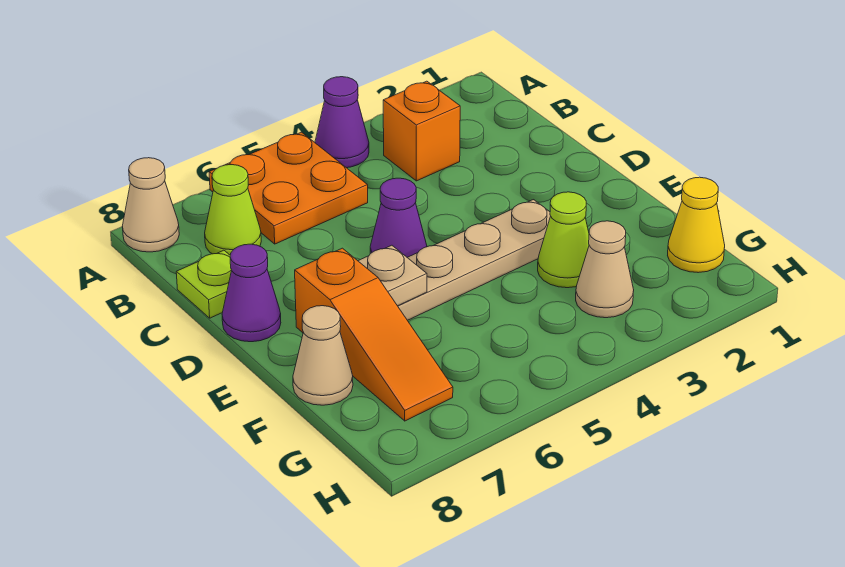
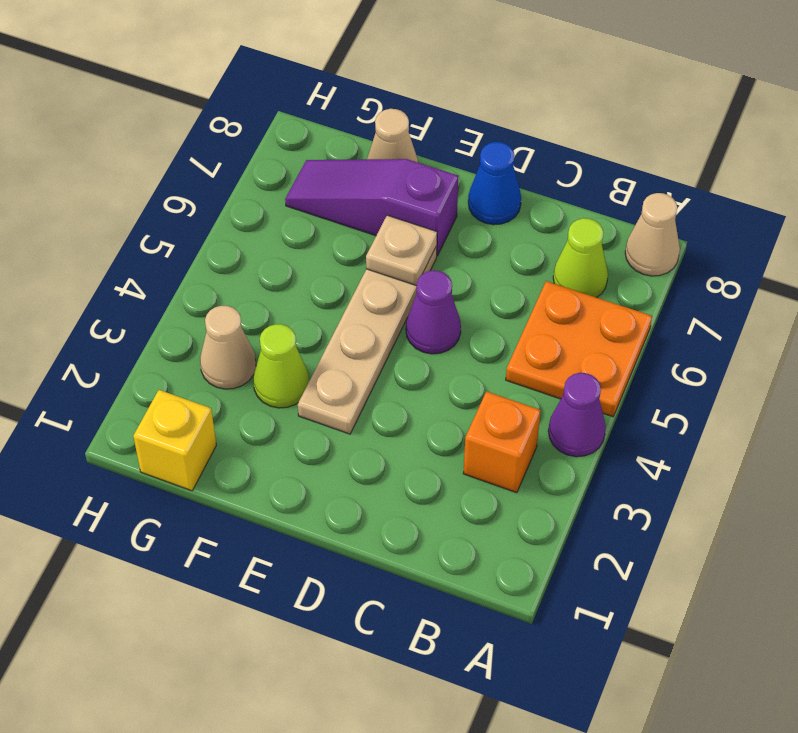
lime 1x1 plate [176,250,232,318] -> none
purple 1x1 cone [222,244,281,342] -> blue 1x1 cone [468,142,521,225]
orange 1x3 slope [295,248,453,421] -> purple 1x3 slope [285,159,458,256]
yellow 1x1 cone [668,177,725,273] -> yellow 1x1 brick [133,390,216,491]

